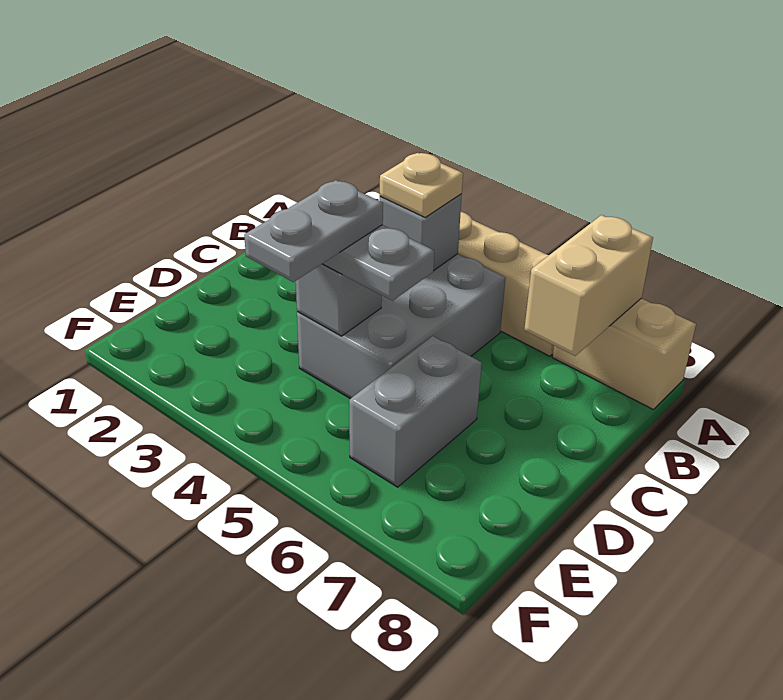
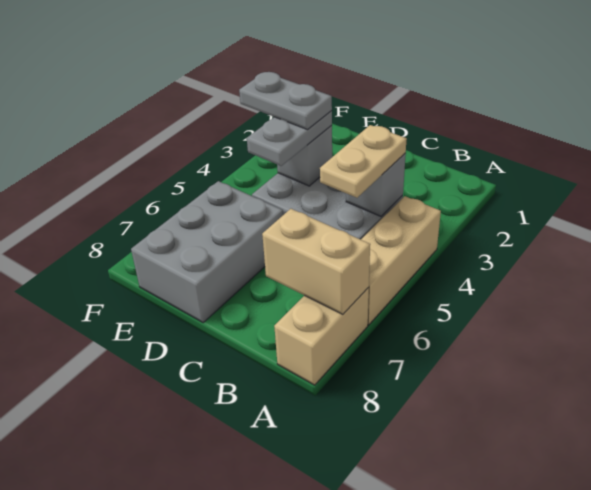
tan 1x1 plate [380,153,463,217] -> tan 1x2 plate [320,125,407,198]
grey 1x2 brick [349,336,482,487] -> grey 2x3 brick [131,181,283,322]

